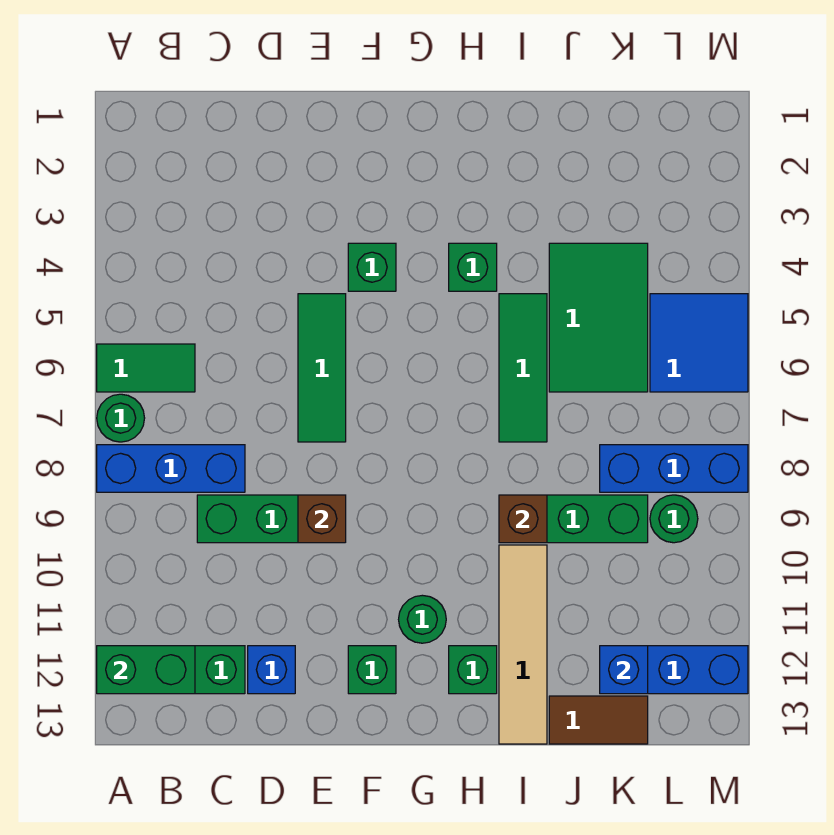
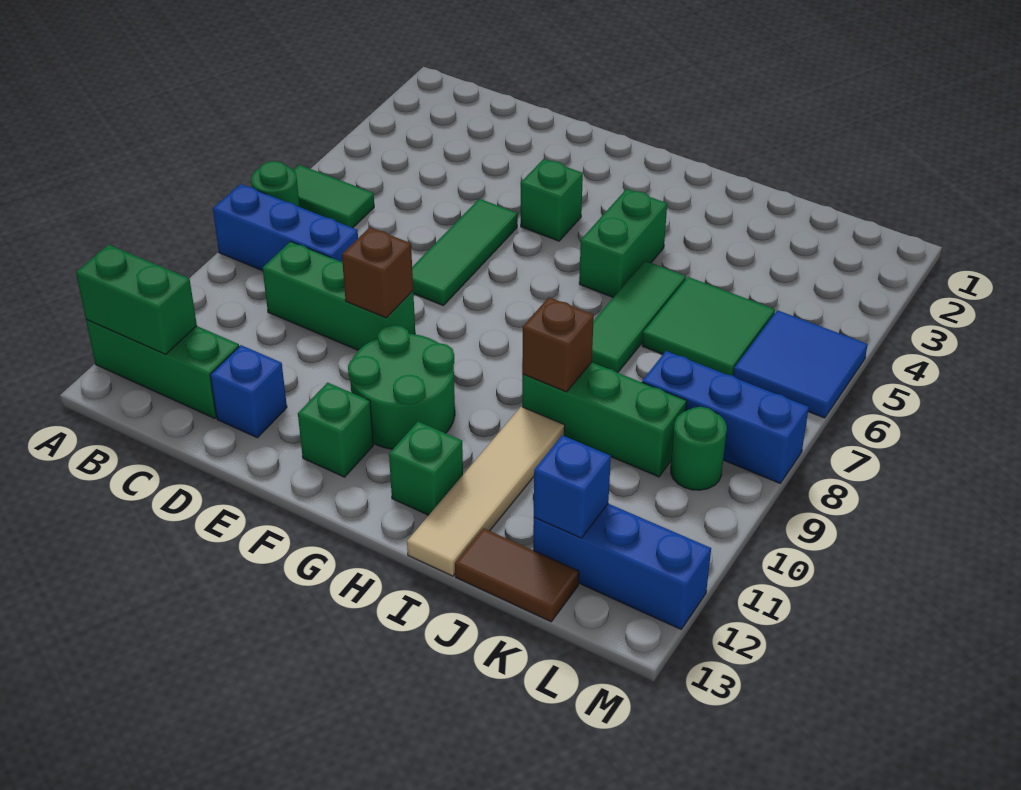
green 1x1 round brick [399,595,446,643] -> green 2x2 round brick [348,325,455,449]
green 1x1 brick [449,243,497,291] -> green 1x2 brick [579,189,667,297]
green 2x3 tile [549,243,648,392] -> green 2x2 tile [642,277,775,376]

